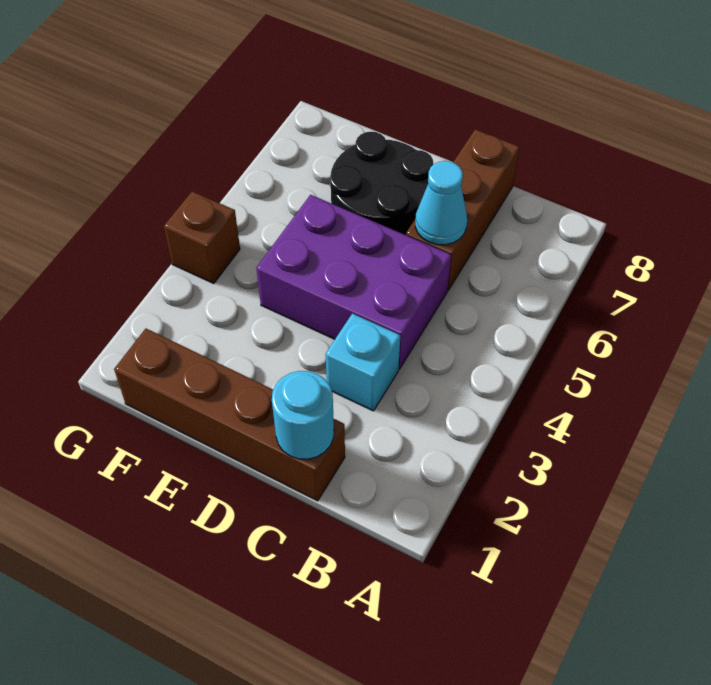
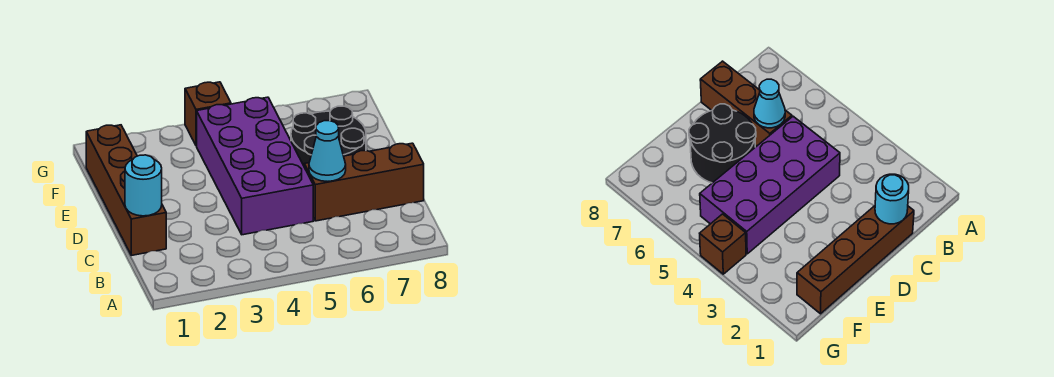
cyan 1x1 brick [326,314,400,411] -> none
purple 2x3 brick [256,195,451,369] -> purple 2x4 brick [197,97,313,235]

